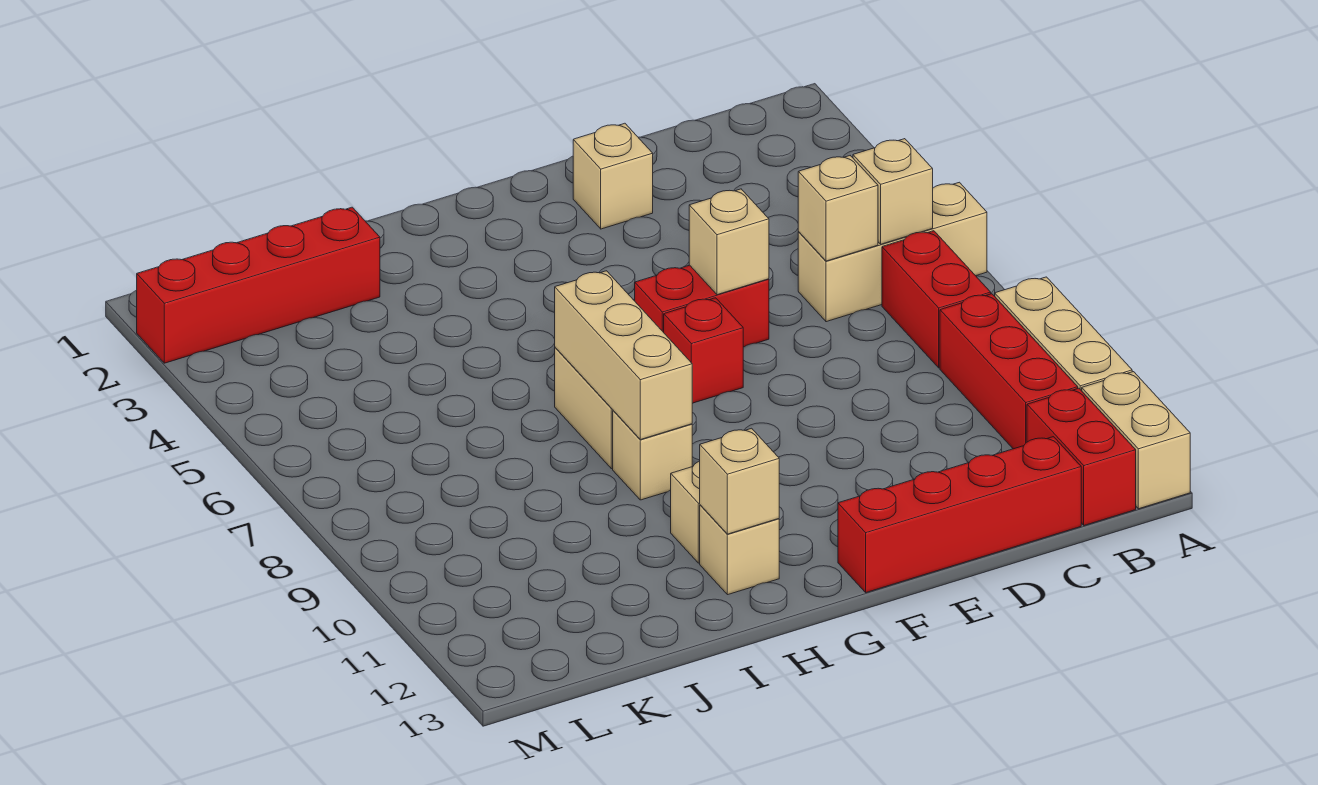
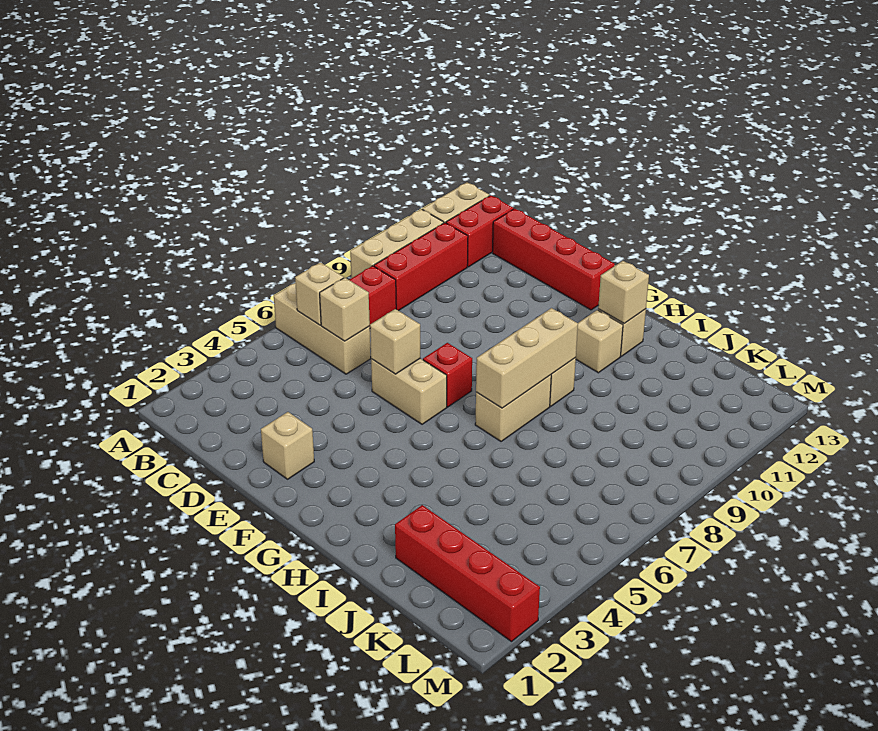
red 1x2 brick [635,265,769,347] -> tan 1x2 brick [371,358,447,424]

